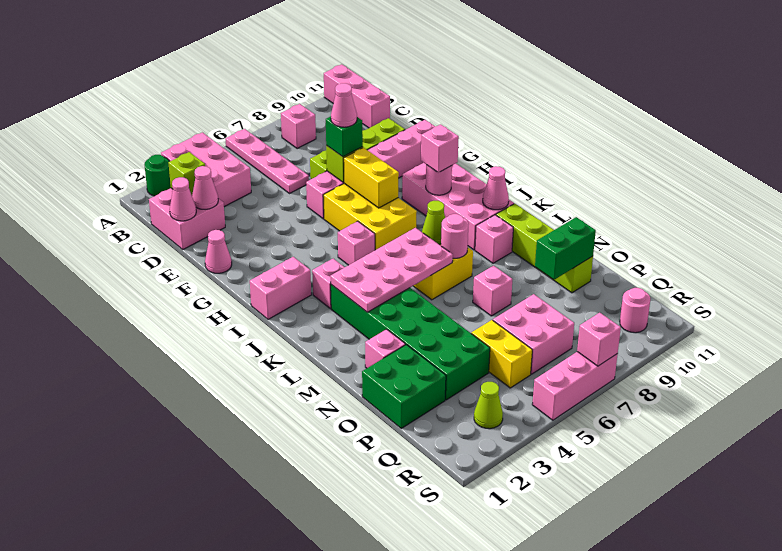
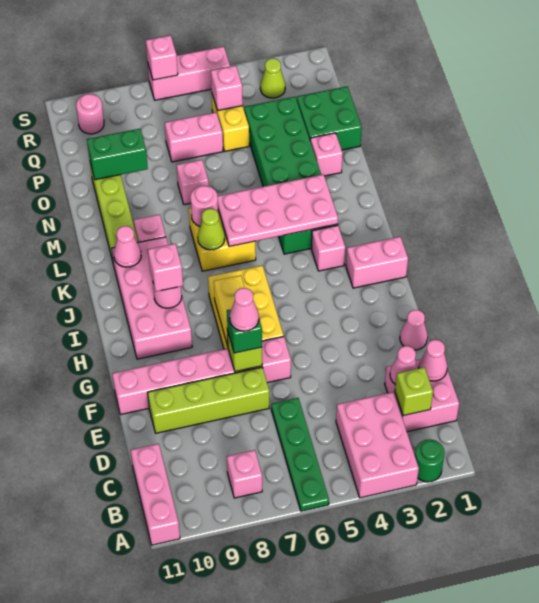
pink 1x4 plate [225,129,309,194] -> green 1x4 plate [271,398,329,511]
pink 1x1 brick [338,221,375,265] -> pink 1x1 brick moved to [211,66,243,111]
pink 2x2 brick [493,294,574,374] -> pink 1x2 brick [165,112,223,162]

